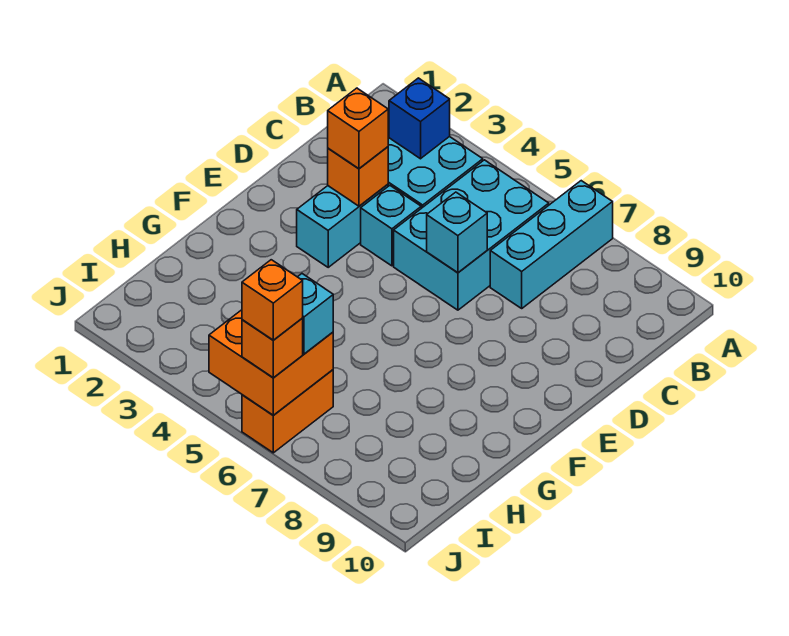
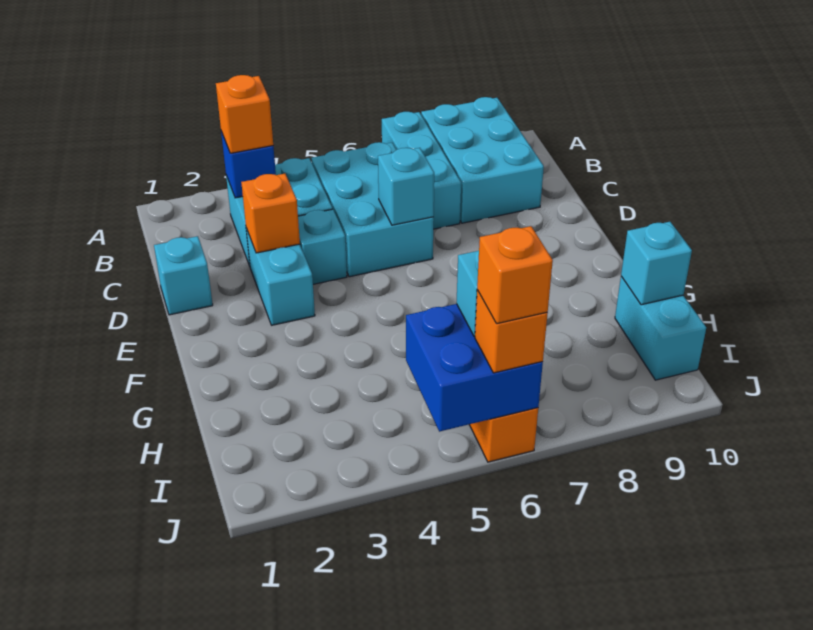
none -> cyan 2x3 brick [421,97,544,223]
none -> cyan 1x1 brick [154,236,213,315]
orange 1x1 brick [328,88,388,169] -> orange 1x1 brick moved to [216,75,273,153]
none -> cyan 1x2 brick [615,276,706,380]
none -> cyan 1x1 brick [621,222,692,305]
orange 2x2 brick [209,310,333,415] -> blue 2x2 brick [406,304,543,432]

